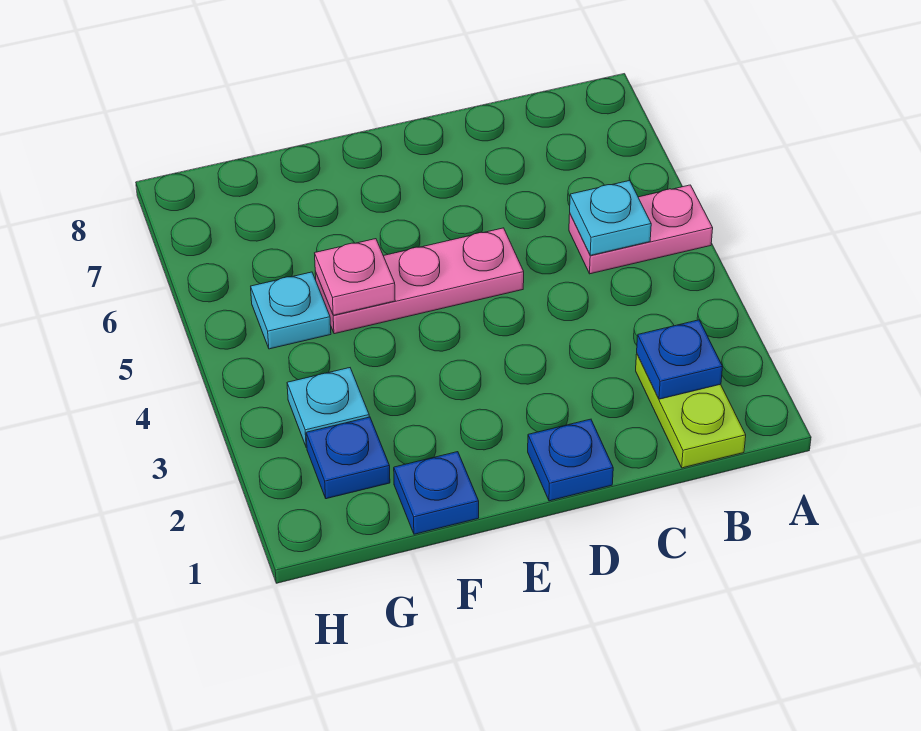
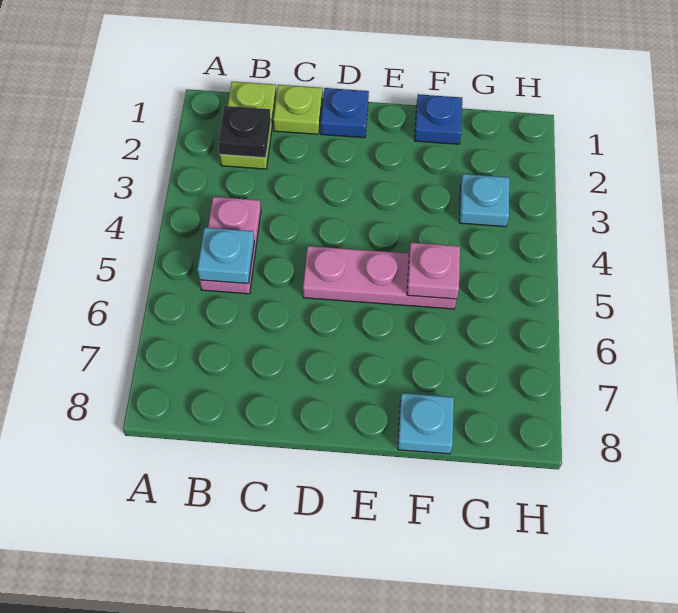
pink 1x2 plate [569,185,713,274] -> pink 1x2 plate turned to [200,197,261,294]
blue 1x1 plate [637,320,723,399] -> black 1x1 plate [218,106,271,158]
none -> lime 1x1 plate [273,85,322,134]
blue 1x1 plate [306,417,390,499] -> none
cyan 1x1 plate [251,272,331,349] -> cyan 1x1 plate moved to [398,393,454,454]

